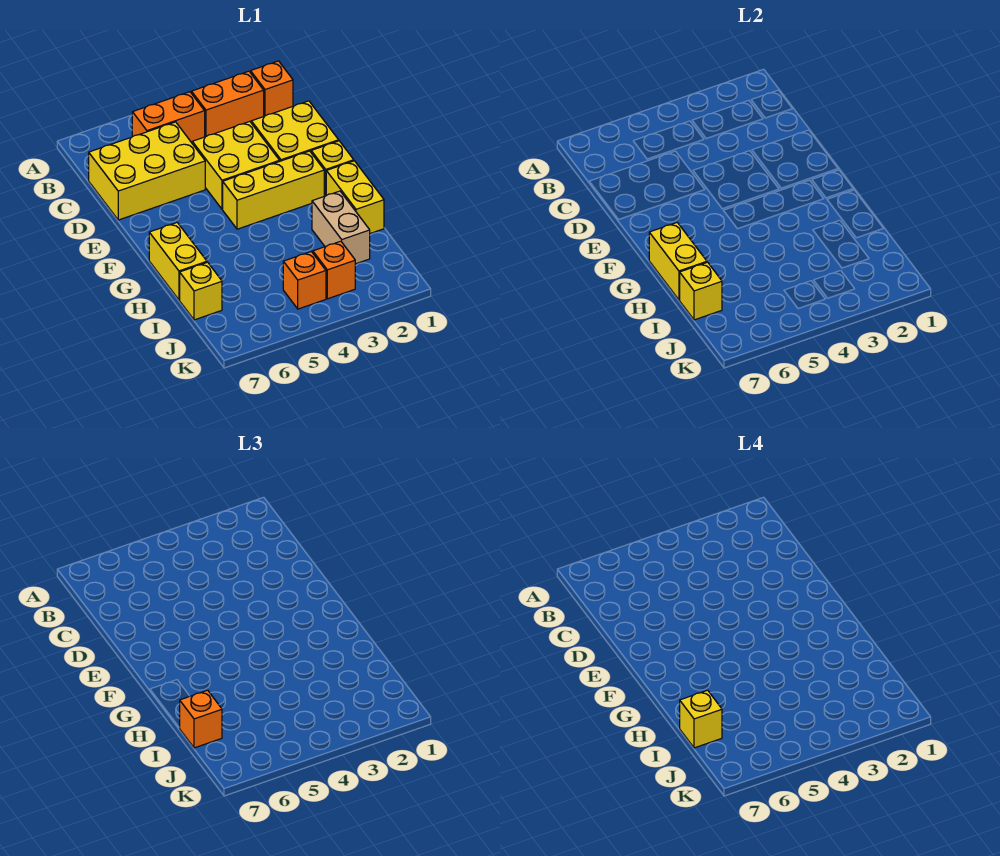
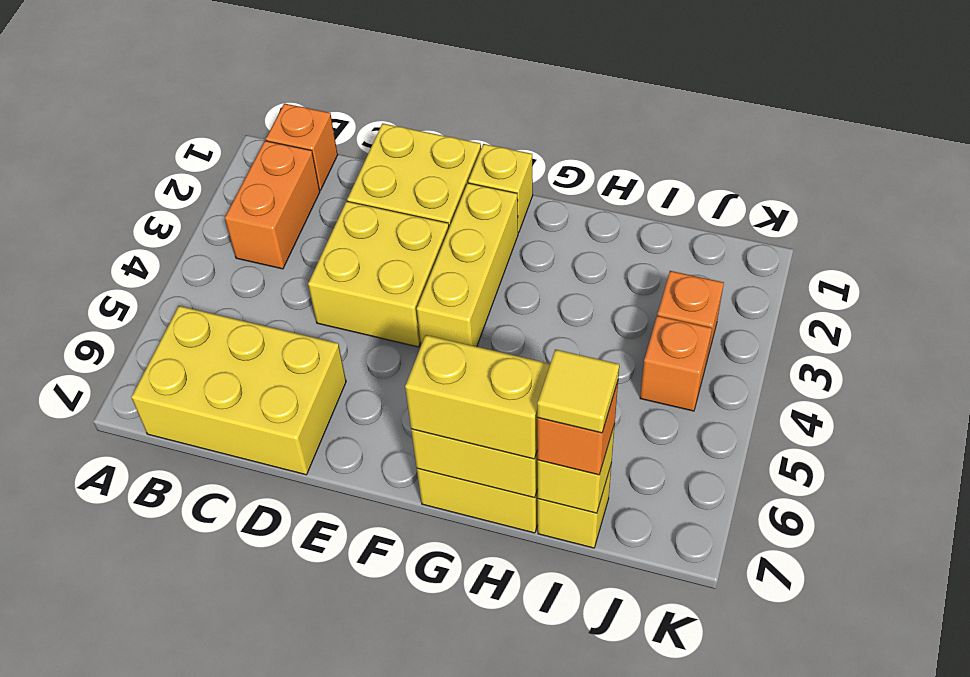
orange 1x2 brick [132,92,205,143] -> none
yellow 2x3 brick [89,122,205,220] -> yellow 2x3 brick turned to [131,306,346,475]
yellow 1x2 brick [326,161,384,233] -> yellow 1x2 brick moved to [405,335,550,459]
tan 1x2 brick [312,191,370,264] -> none
yellow 1x1 brick [680,690,722,748] -> yellow 1x1 tile [537,349,619,433]

